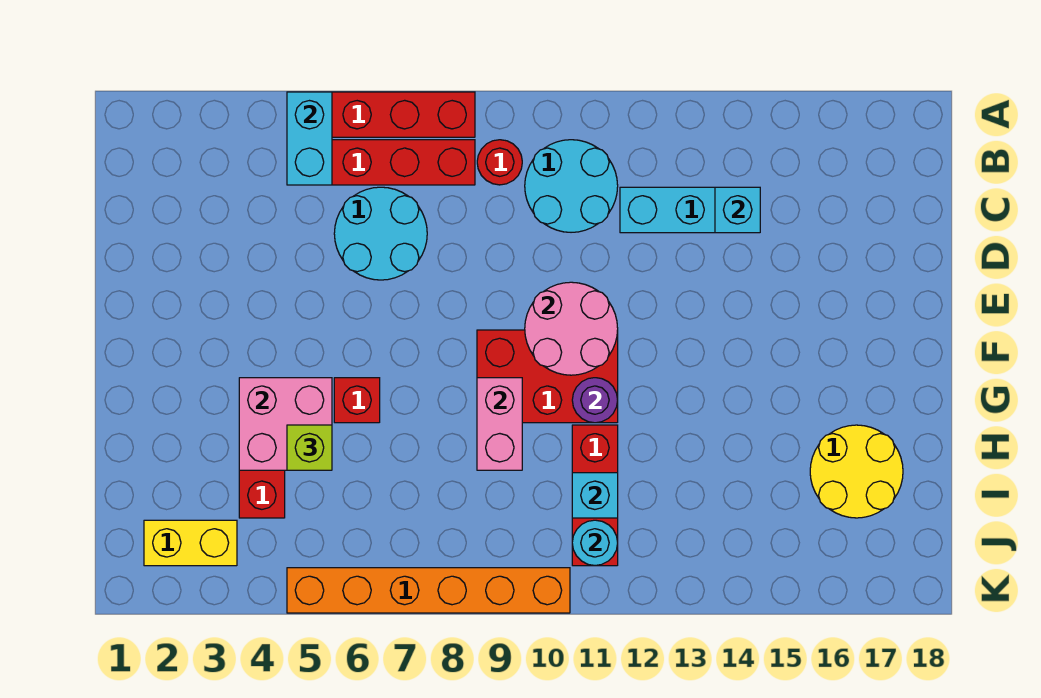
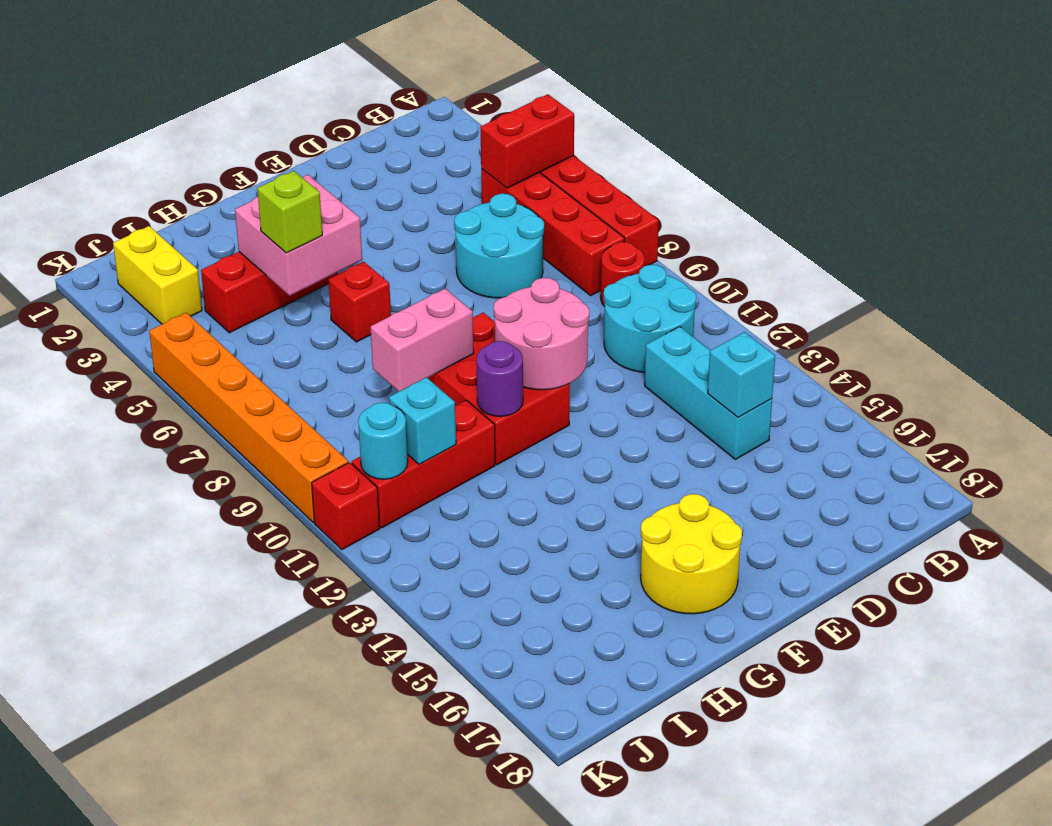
cyan 1x2 brick [287,92,332,185] -> red 1x2 brick [480,94,574,188]
yellow 2x2 round brick [810,425,903,518] -> yellow 2x2 round brick moved to [641,494,742,614]
none -> red 1x1 brick [312,462,380,550]

